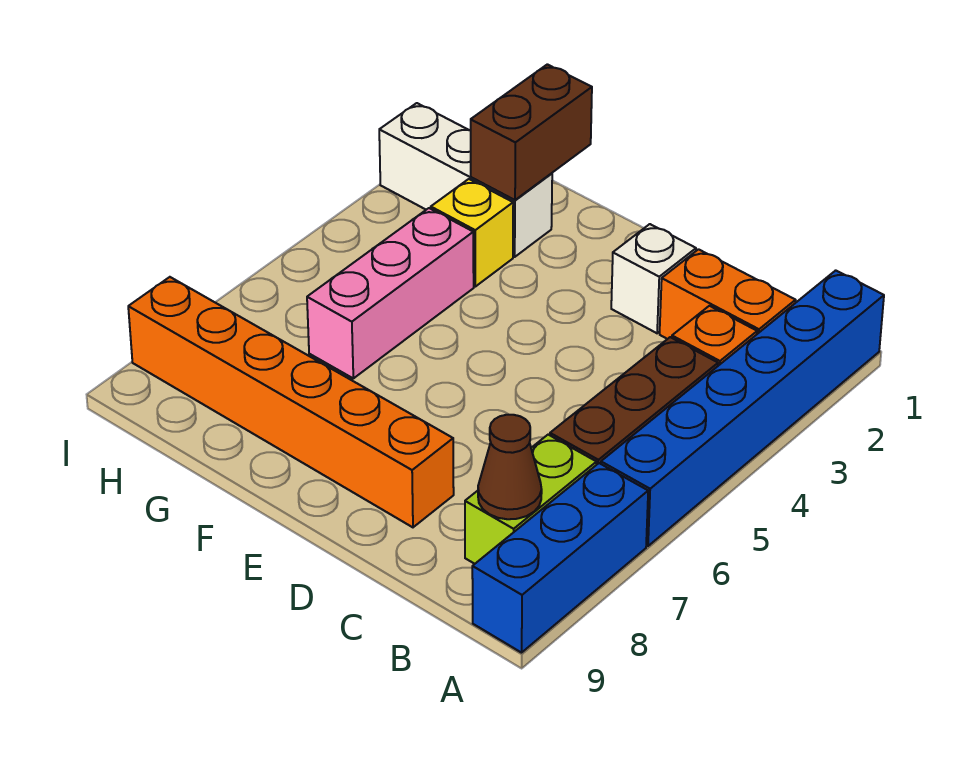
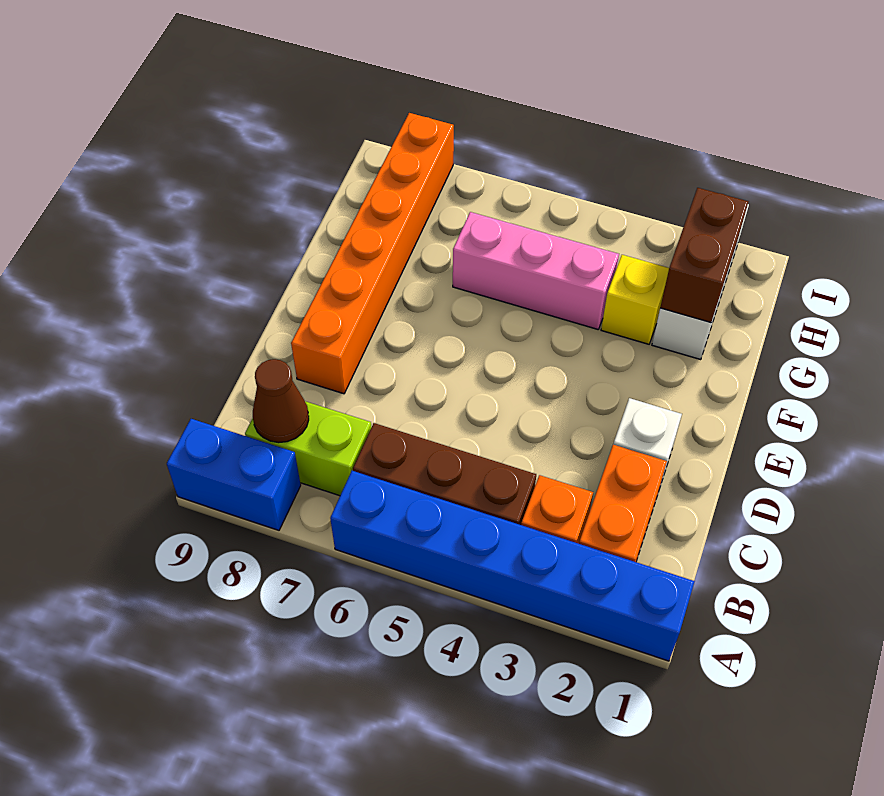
blue 1x3 brick [472,463,648,653] -> blue 1x2 brick [167,419,301,530]
brown 1x2 brick [471,64,592,200] -> brown 1x2 brick turned to [660,188,748,322]

